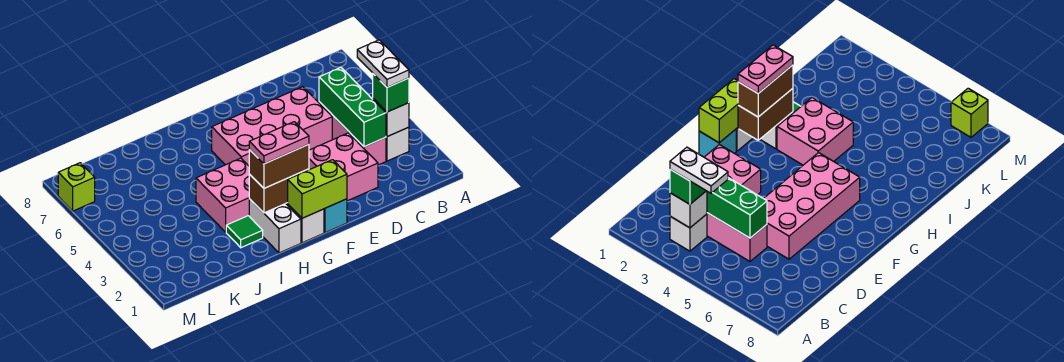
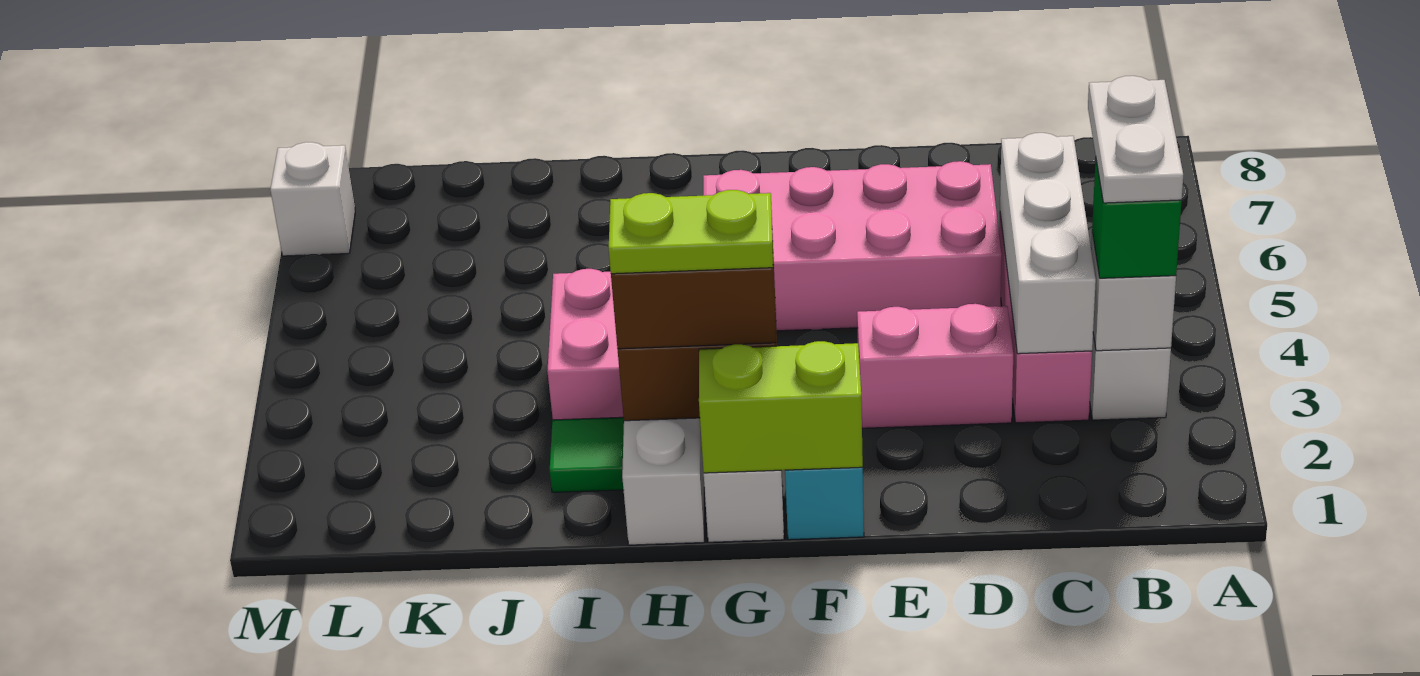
green 1x3 brick [319,68,386,147] -> white 1x3 brick [1000,133,1096,354]
pink 2x2 brick [309,133,378,201] -> pink 1x2 brick [857,304,1013,428]
pink 1x2 plate [249,122,309,164] -> lime 1x2 plate [609,190,773,274]
lime 1x1 brick [58,163,95,211] -> white 1x1 brick [270,142,355,256]

